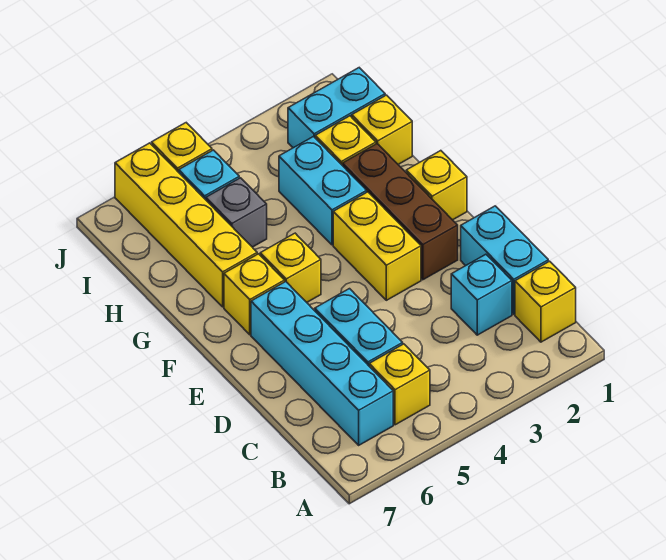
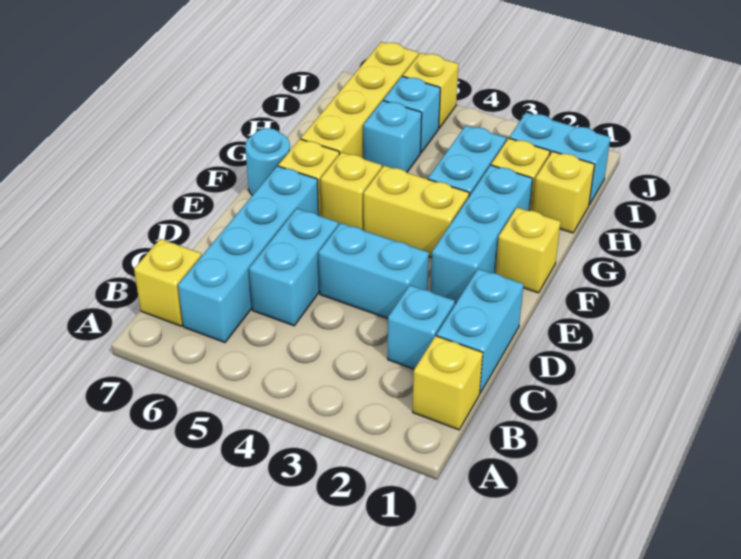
yellow 1x1 brick [369,344,430,425] -> yellow 1x1 brick moved to [134,239,202,326]
none -> cyan 1x2 brick [319,223,429,319]
brown 1x3 brick [343,144,458,280] -> cyan 1x3 brick [431,165,533,303]
yellow 1x2 brick [333,192,421,300] -> yellow 1x2 brick turned to [364,166,469,257]
none -> cyan 1x1 round brick [245,128,290,195]
grey 1x1 brick [206,178,267,247] -> cyan 1x1 brick [363,101,422,172]

